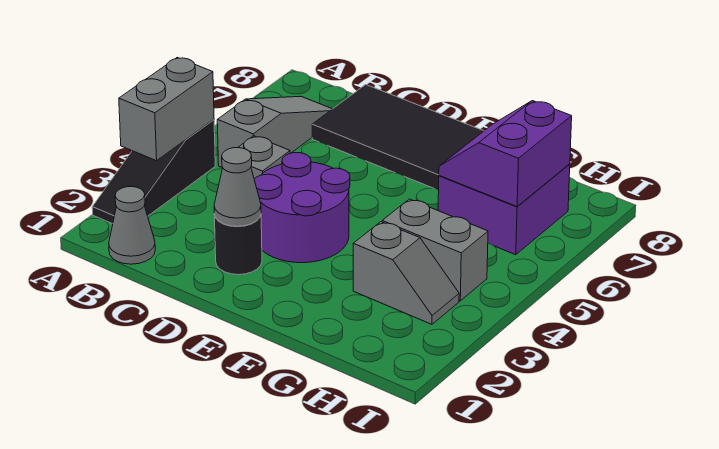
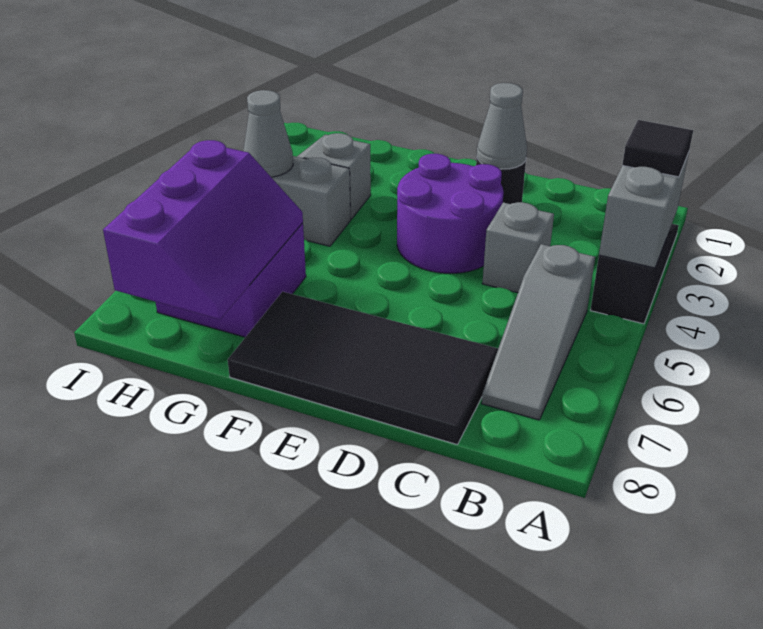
none -> black 1x1 tile [622,120,693,177]
grey 1x1 cone [109,187,155,264] -> grey 1x1 cone moved to [243,90,293,177]
purple 2x2 slope [439,101,572,207] -> purple 2x3 slope [103,140,303,319]

